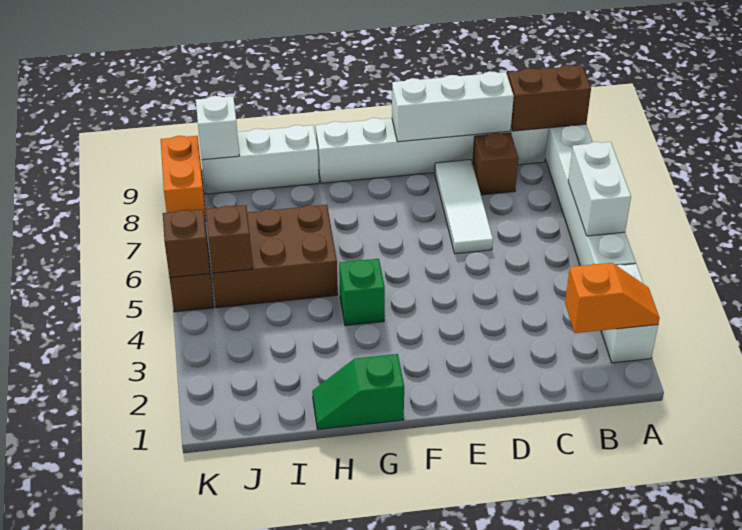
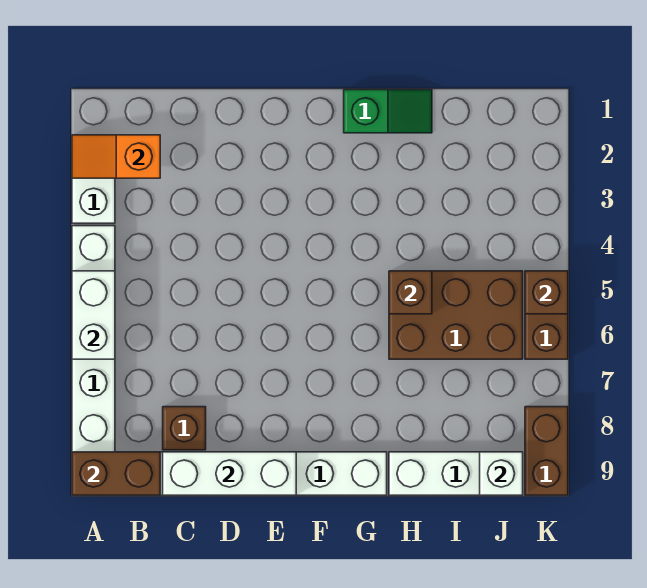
white 1x3 tile [435,160,493,254] -> none
green 1x1 brick [339,259,385,326] -> none
brown 1x1 brick [206,205,253,273] -> brown 1x1 brick moved to [389,271,432,314]
orange 1x2 brick [161,136,206,221] -> brown 1x2 brick [525,407,568,495]

